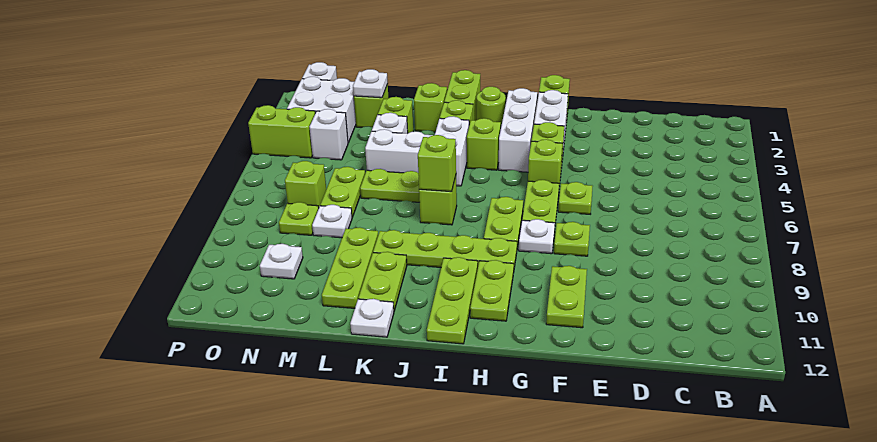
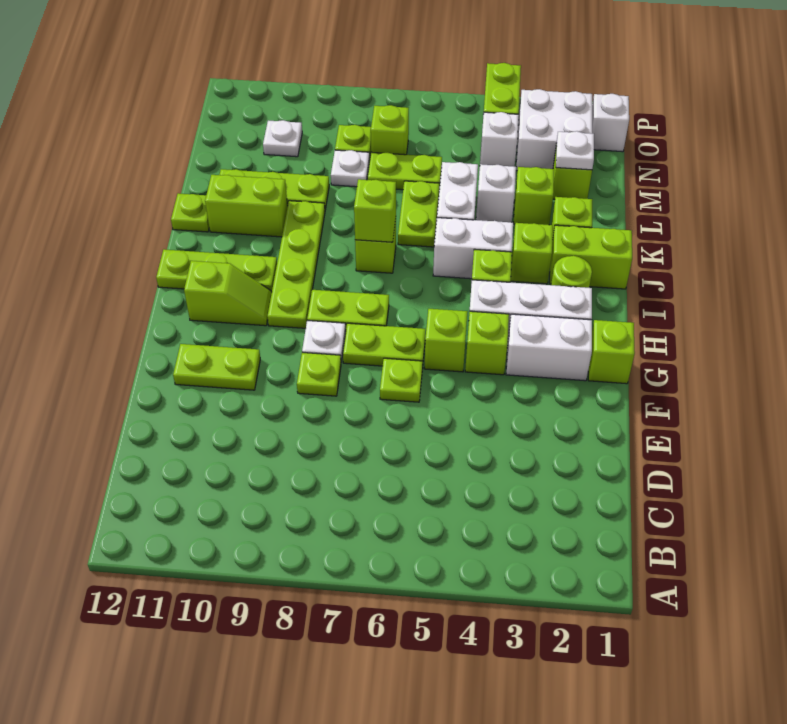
lime 1x2 plate [470,260,514,321] -> lime 1x2 slope [184,261,272,326]
lime 1x2 plate [358,252,407,311] -> lime 1x2 brick [205,175,288,237]
white 1x1 plate [350,299,394,337] -> lime 1x1 plate [171,193,209,232]

